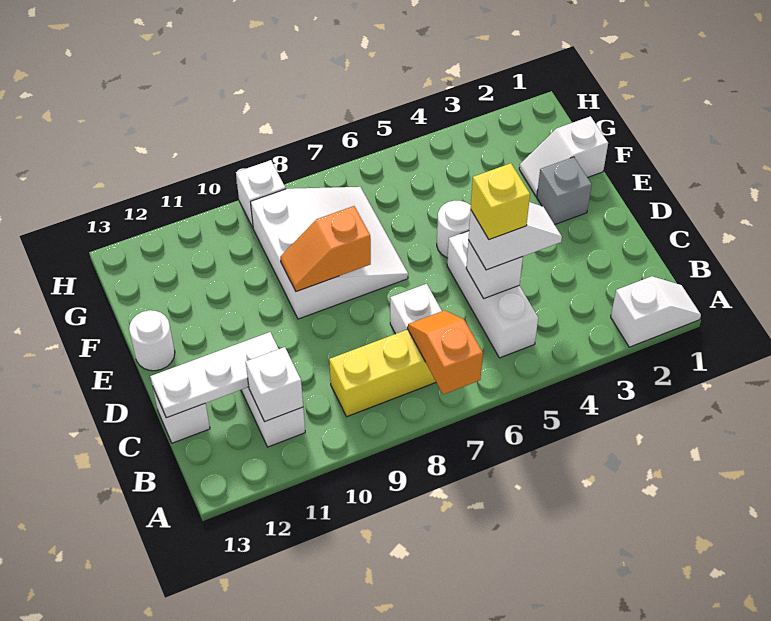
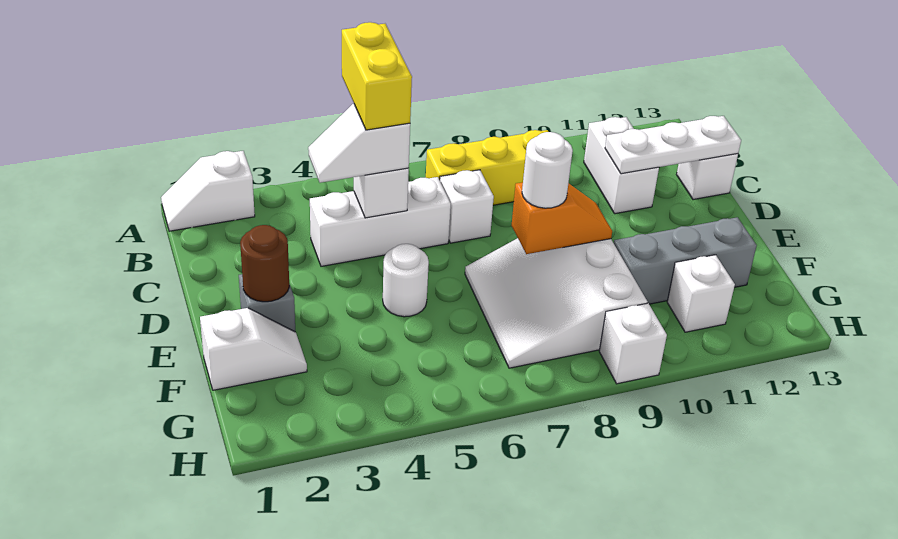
orange 1x2 slope [408,310,483,394] -> none
white 1x3 brick [447,231,538,358] -> white 1x3 brick turned to [310,177,451,266]
white 1x1 brick [246,347,303,422] -> white 1x1 brick moved to [667,255,735,332]
yellow 1x1 brick [471,163,530,240] -> yellow 1x2 brick [342,22,412,130]
none -> brown 1x1 round brick [240,225,289,302]
white 1x1 round brick [129,310,175,371] -> white 1x1 round brick moved to [522,132,573,208]
none -> grey 1x3 brick [614,217,757,304]

